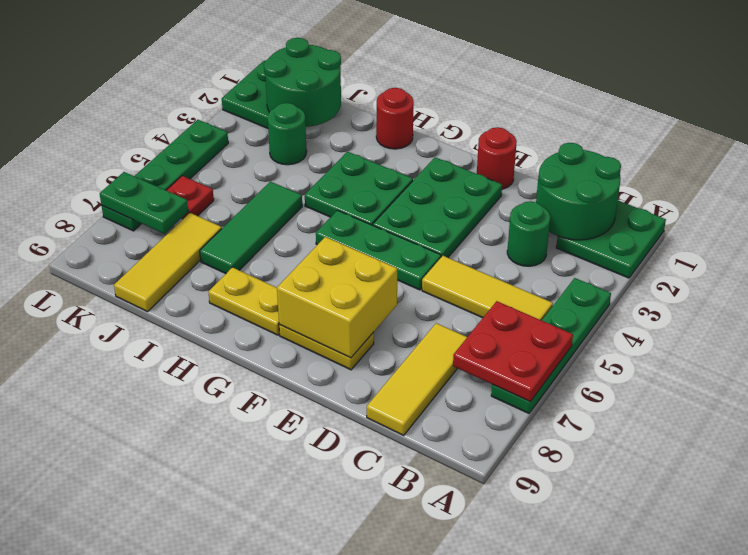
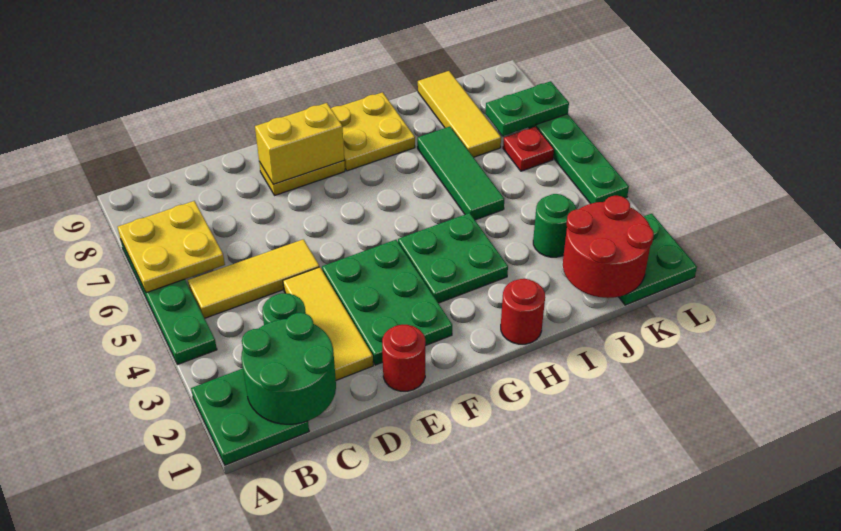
red 2x2 plate [453,301,573,401] -> yellow 2x2 plate [118,201,225,293]
yellow 1x3 tile [367,323,467,435] -> yellow 1x3 tile moved to [283,267,373,380]
green 1x3 plate [316,210,441,290] -> none
yellow 2x2 brick [277,237,397,358] -> yellow 1x2 brick [255,103,344,184]
yellow 1x2 plate [209,267,280,335] -> yellow 2x2 plate [331,92,415,171]
green 2x2 round brick [264,38,341,127] -> red 2x2 round brick [563,196,654,298]

